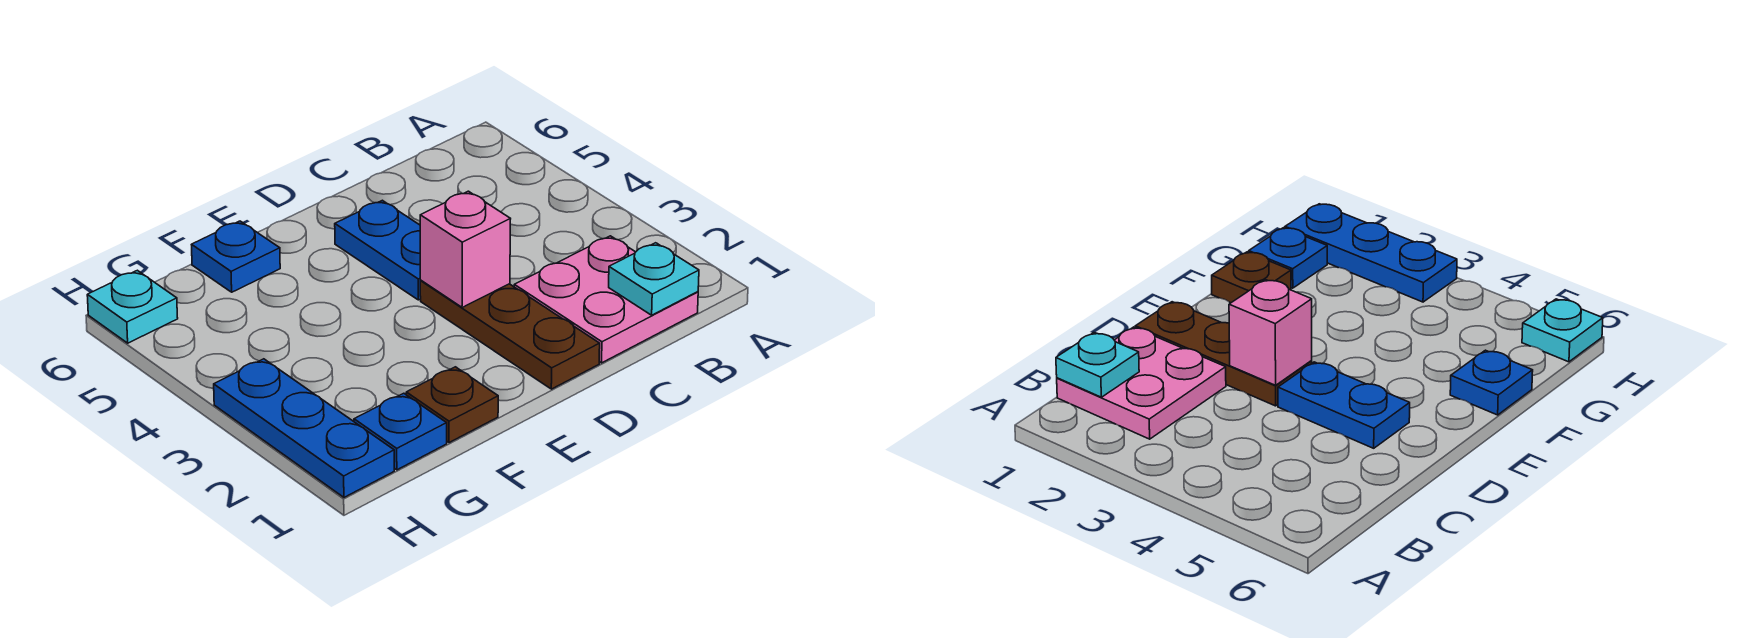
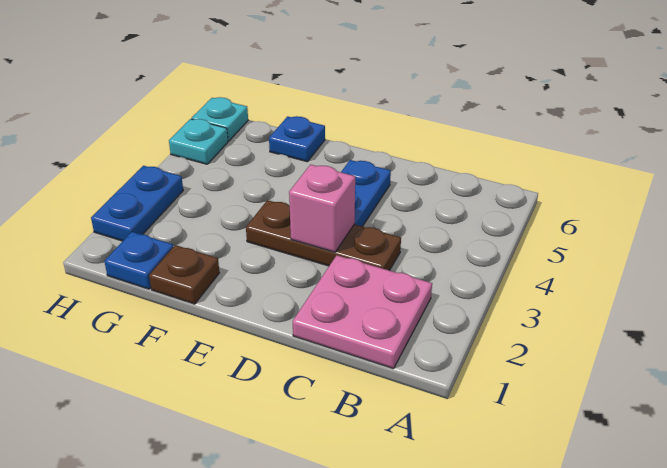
cyan 1x1 plate [609,243,699,315] -> cyan 1x1 plate moved to [169,119,228,164]
brown 1x3 plate [420,281,600,389] -> brown 1x3 plate turned to [246,200,401,270]
blue 1x3 plate [214,359,394,497] -> blue 1x2 plate [91,166,183,241]

